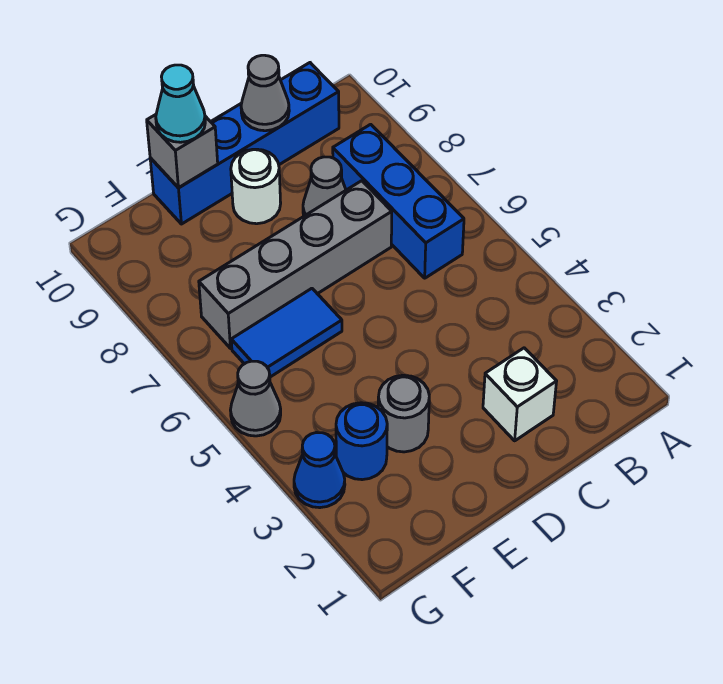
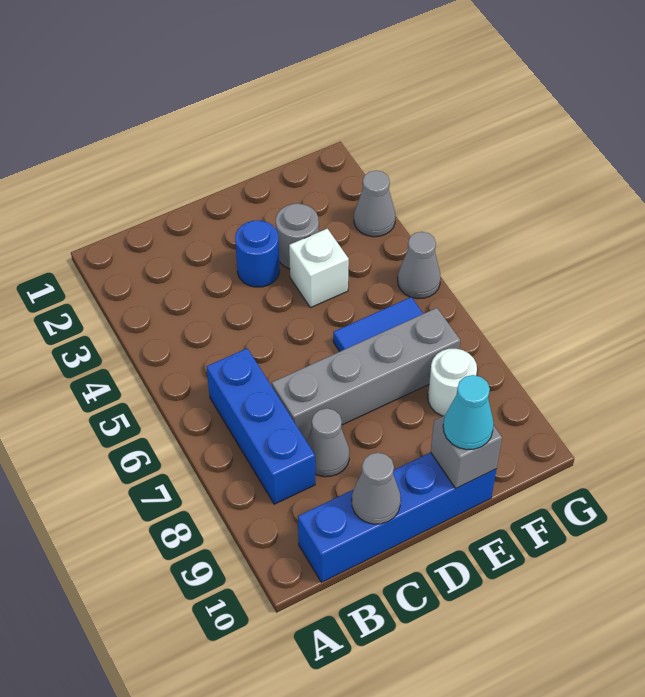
white 1x1 brick [483,348,557,441] -> white 1x1 brick moved to [289,229,349,308]
white 1x1 round brick [231,149,281,224] -> white 1x1 round brick moved to [428,349,477,416]
blue 1x1 round brick [336,403,387,480] -> blue 1x1 round brick moved to [235,220,280,287]
blue 1x1 cone [294,433,345,508] -> grey 1x1 cone [354,170,395,237]

